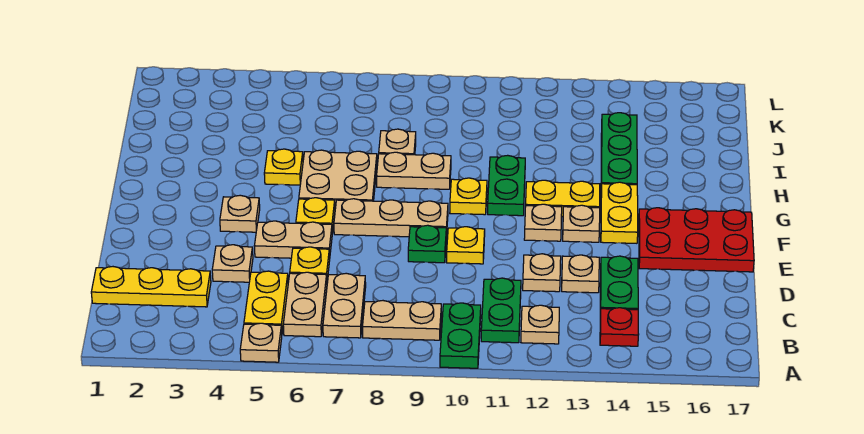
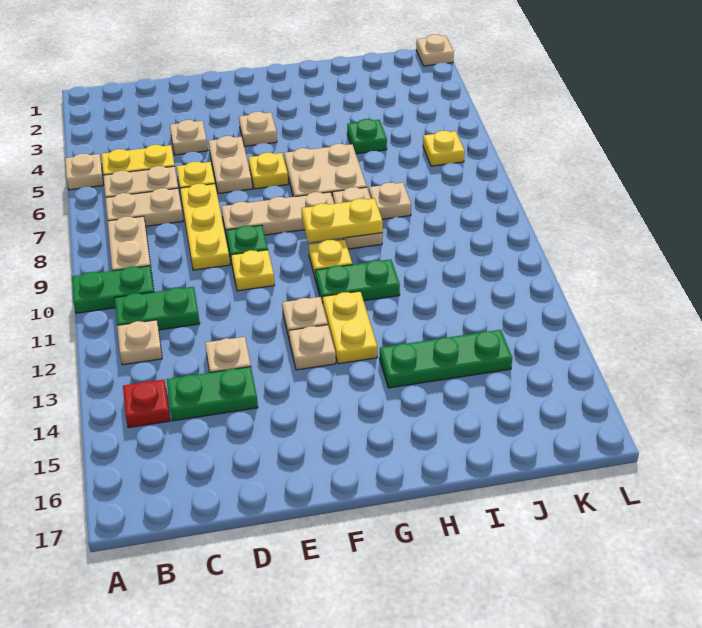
yellow 1x3 plate [91,267,211,307] -> yellow 1x3 plate moved to [180,184,230,270]
tan 1x1 plate [523,254,561,292] -> tan 1x1 plate moved to [416,34,454,66]
red 2x3 plate [639,208,754,272] -> none
tan 1x3 plate [334,199,448,237] -> tan 1x3 plate turned to [221,192,334,237]
yellow 1x2 plate [601,182,638,243] -> yellow 1x2 plate moved to [301,198,383,243]
yellow 1x1 plate [264,149,303,185] -> yellow 1x1 plate moved to [423,131,465,166]
none -> green 1x1 plate [347,119,387,154]

